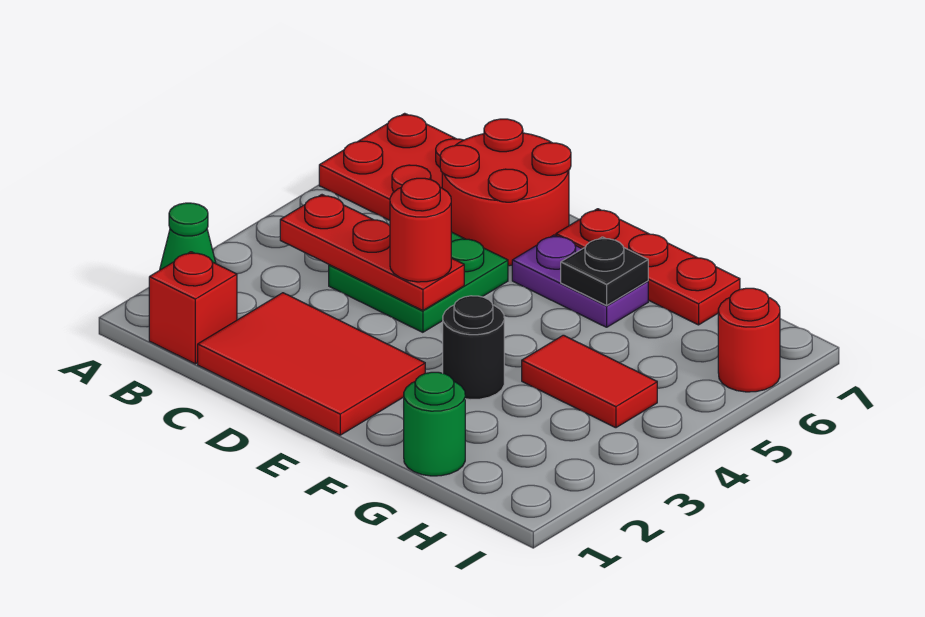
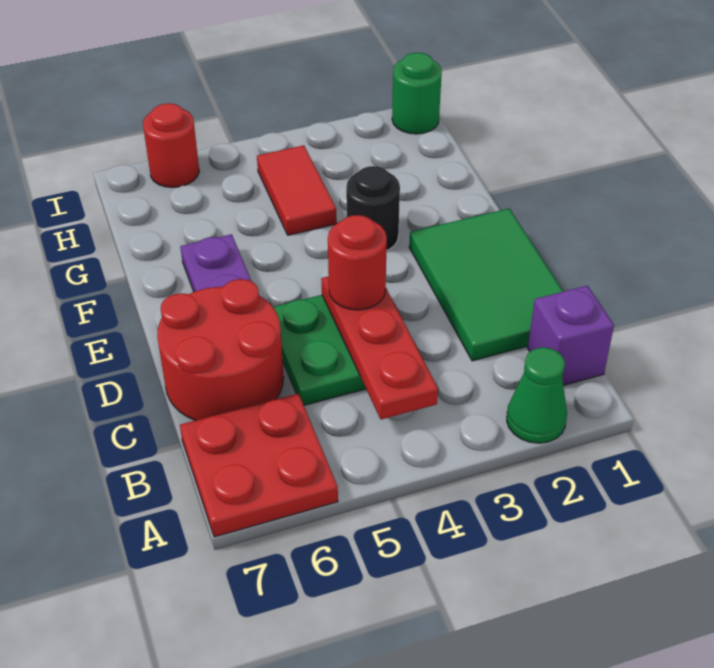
red 1x1 brick [149,252,237,364] -> purple 1x1 brick [528,286,614,385]
red 2x3 tile [198,293,425,435] -> green 2x3 tile [409,209,563,361]
red 1x3 plate [556,209,740,325] -> none
black 1x1 plate [561,237,648,305] -> none
green 1x1 round brick [404,372,465,476] -> green 1x1 round brick moved to [392,53,442,134]

